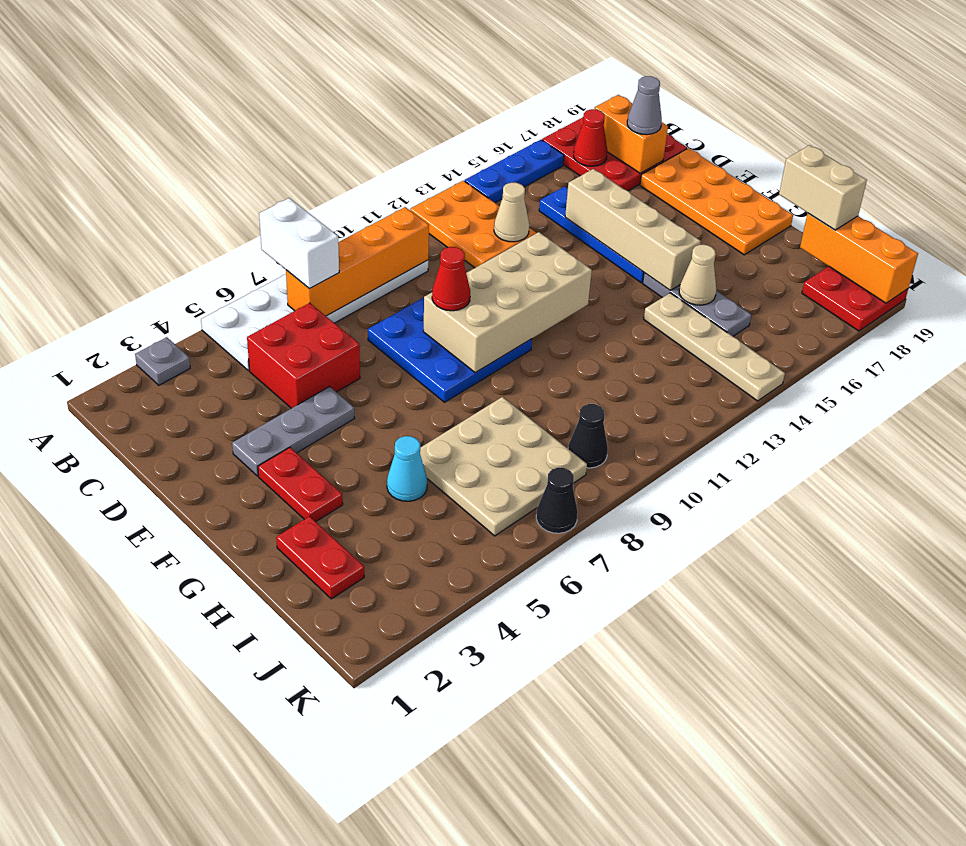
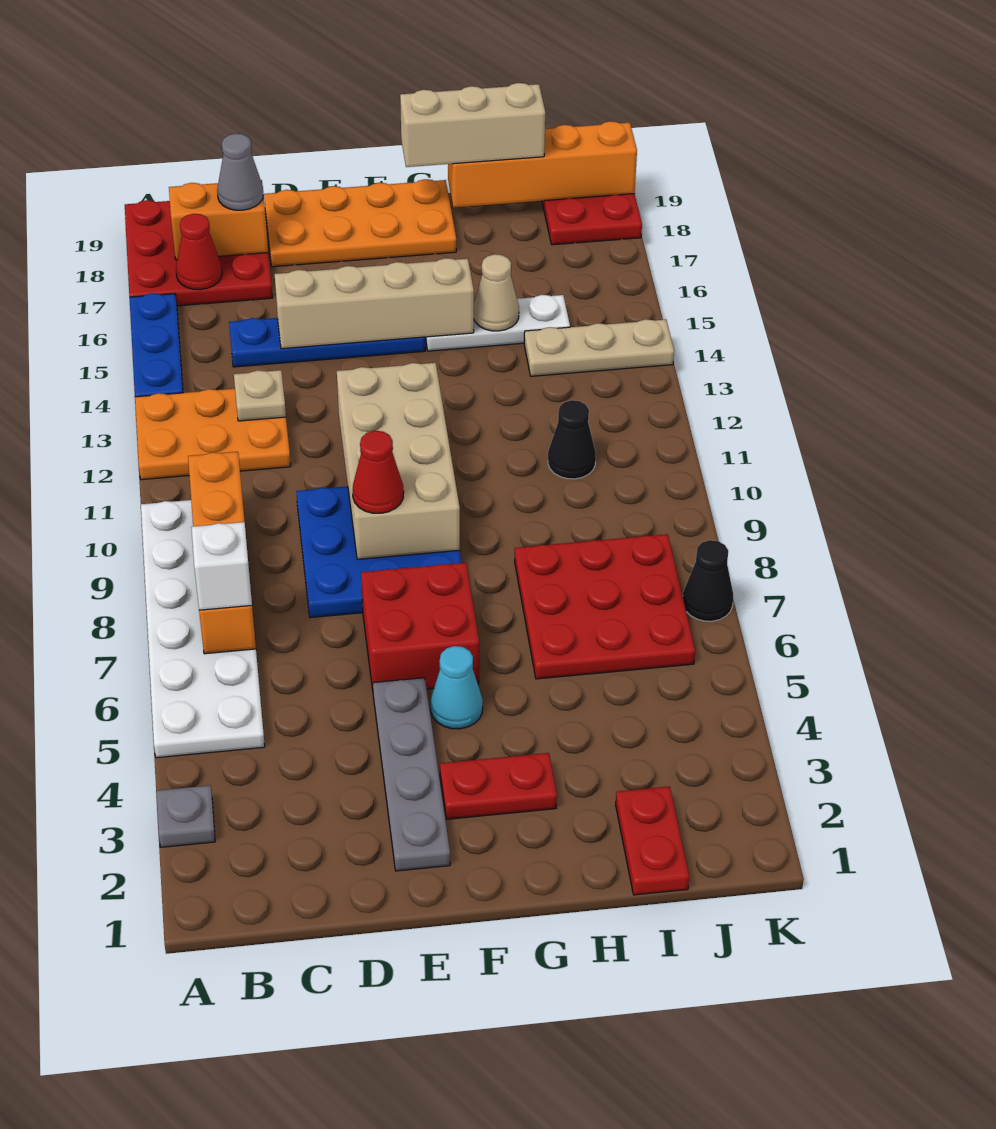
white 1x2 brick [259,198,339,289] -> white 1x1 brick [191,522,252,610]
red 2x2 brick [247,303,360,408] -> red 2x2 brick moved to [361,563,479,690]
tan 1x1 cone [494,183,529,242] -> tan 1x1 plate [234,370,286,421]
grey 1x3 plate [232,387,354,476] -> grey 1x4 plate [373,678,450,871]
grey 1x3 plate [643,273,751,336] -> white 1x3 plate [425,295,570,351]
red 1x2 plate [276,516,364,599] -> red 1x2 plate turned to [616,786,689,895]
cyan 1x1 cone [387,436,427,501] -> cyan 1x1 cone moved to [431,646,483,729]
tan 3x3 plate [420,397,587,536] -> red 3x3 plate [515,534,695,679]
tan 1x4 plate [644,293,785,401] -> tan 1x3 plate [524,319,674,376]
tan 1x2 brick [779,145,867,230] -> tan 1x3 brick [400,83,545,167]
orange 1x3 brick [800,213,918,303] -> orange 1x4 brick [448,121,637,208]
black 1x1 cone [568,404,608,468] -> black 1x1 cone moved to [548,400,596,479]

